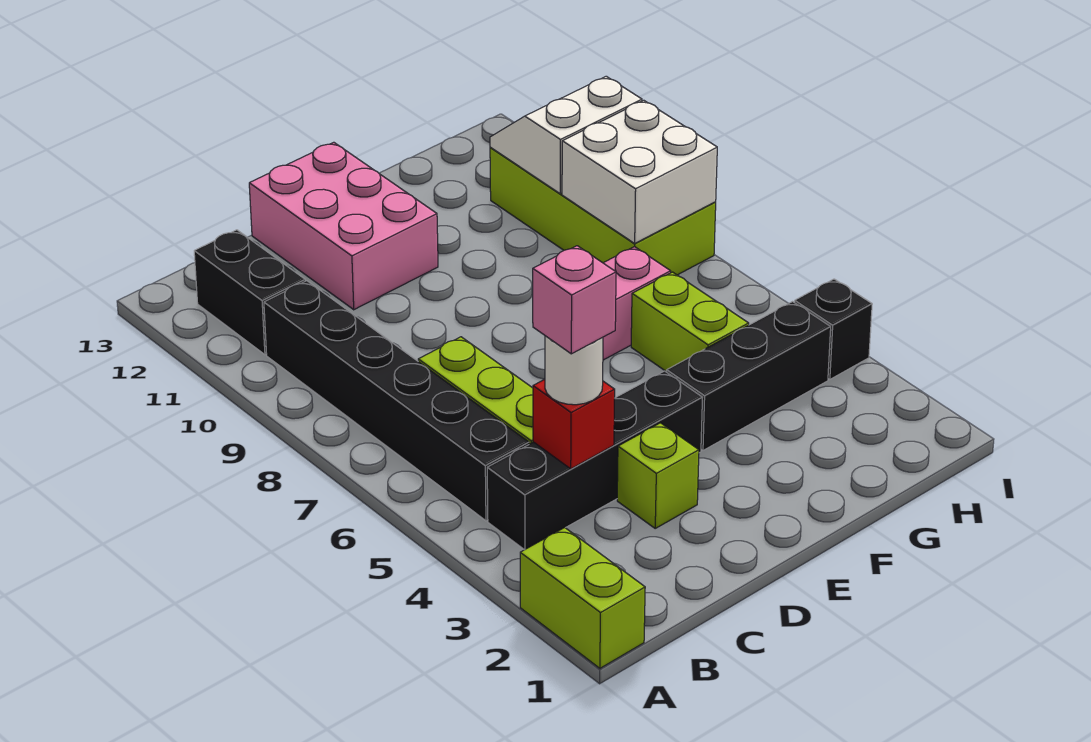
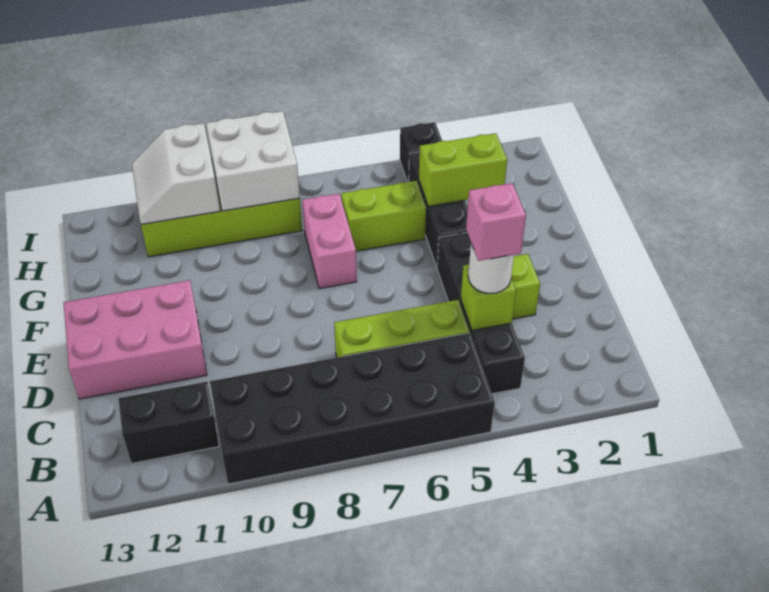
lime 1x2 brick [520,527,645,668] -> lime 1x2 brick moved to [419,133,507,206]
black 1x6 brick [264,281,529,521] -> black 2x6 brick [210,333,494,484]
red 1x1 brick [533,379,615,469] -> lime 1x1 brick [461,265,516,330]

